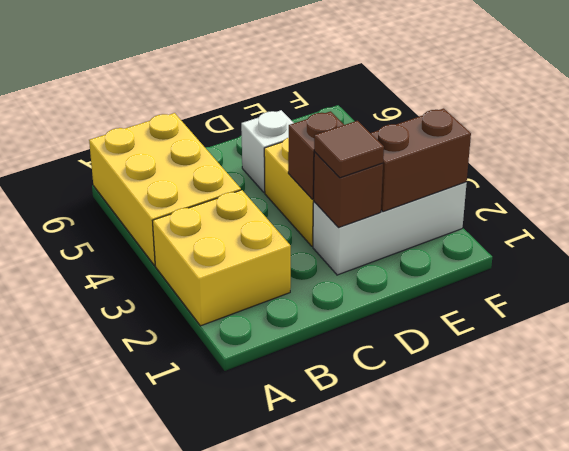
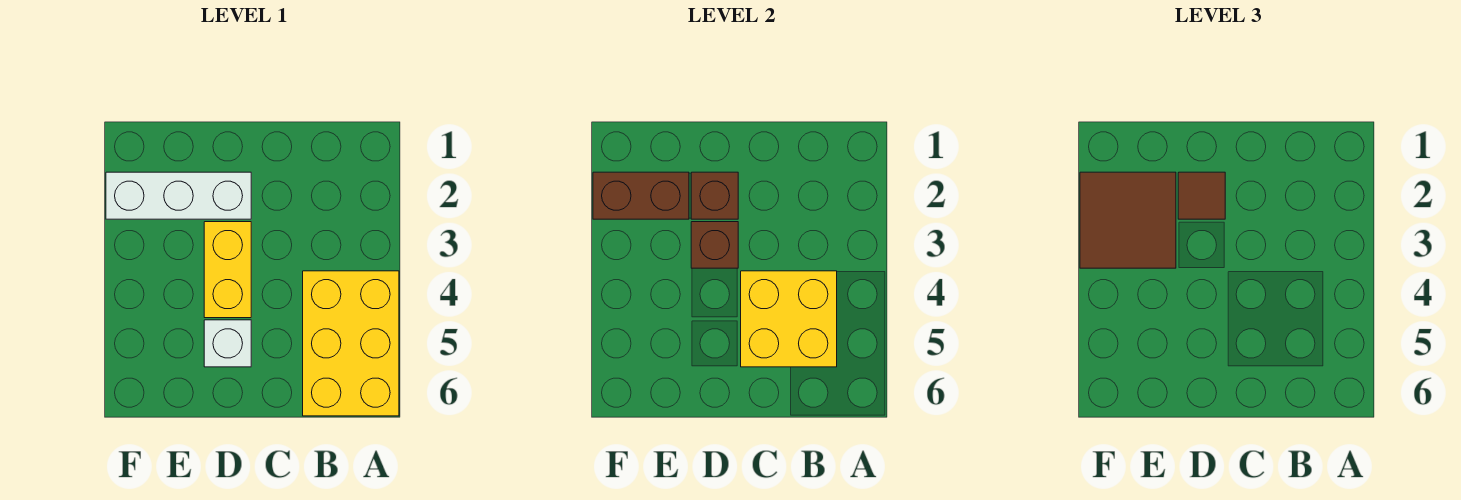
yellow 2x2 brick [153,190,291,326] -> yellow 2x2 brick moved to [741,271,837,367]
none -> brown 2x2 tile [1080,172,1176,268]

